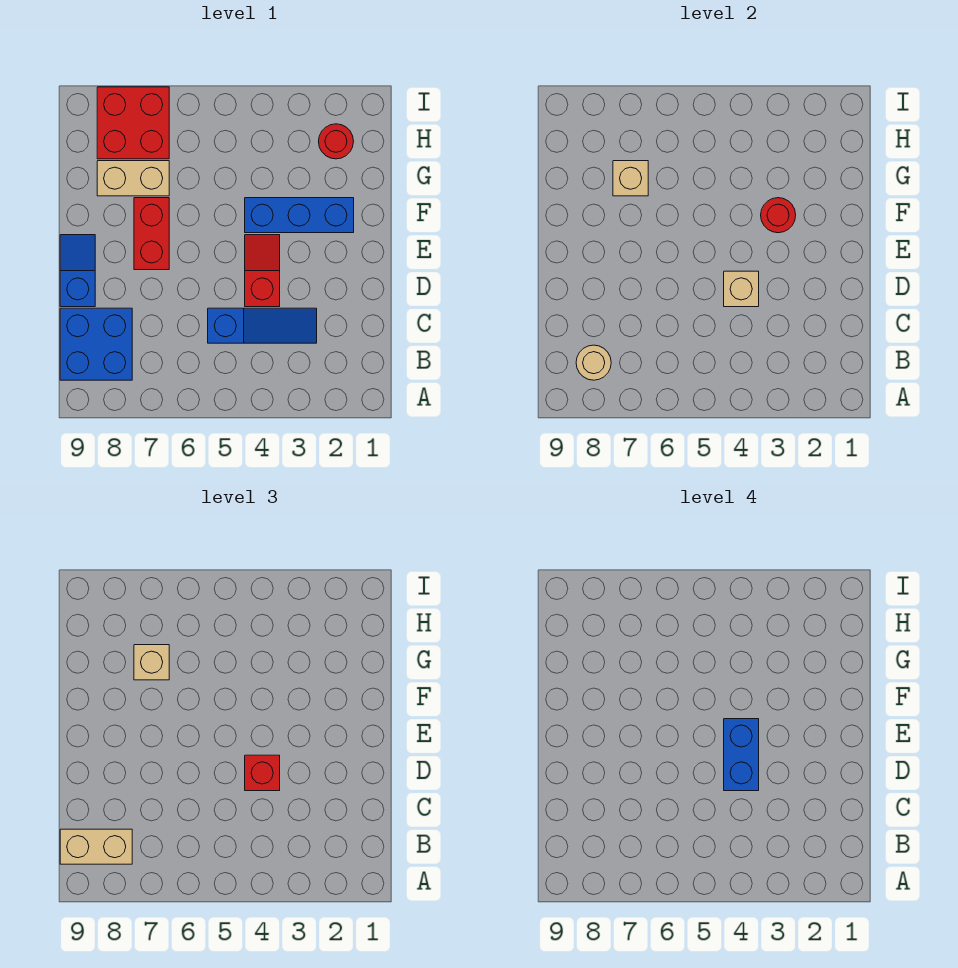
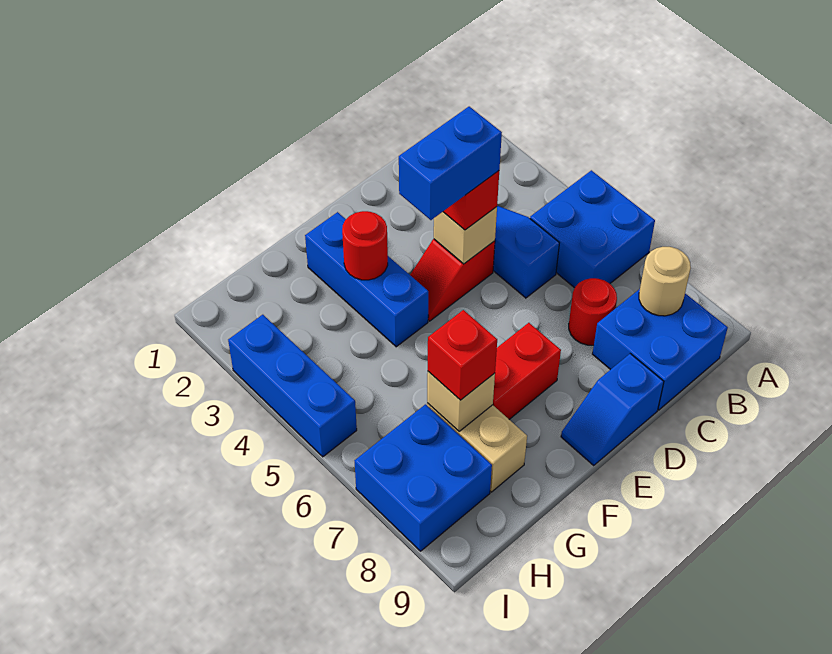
none -> blue 2x2 brick [530,170,655,288]
tan 1x2 brick [60,829,132,864] -> none
tan 1x1 brick [134,645,169,680] -> red 1x1 brick [428,310,497,400]
red 1x1 round brick [319,124,354,159] -> red 1x1 round brick moved to [569,278,617,345]
red 2x2 brick [97,87,169,159] -> blue 2x2 brick [355,404,492,551]
none -> blue 1x3 brick [228,315,357,457]

